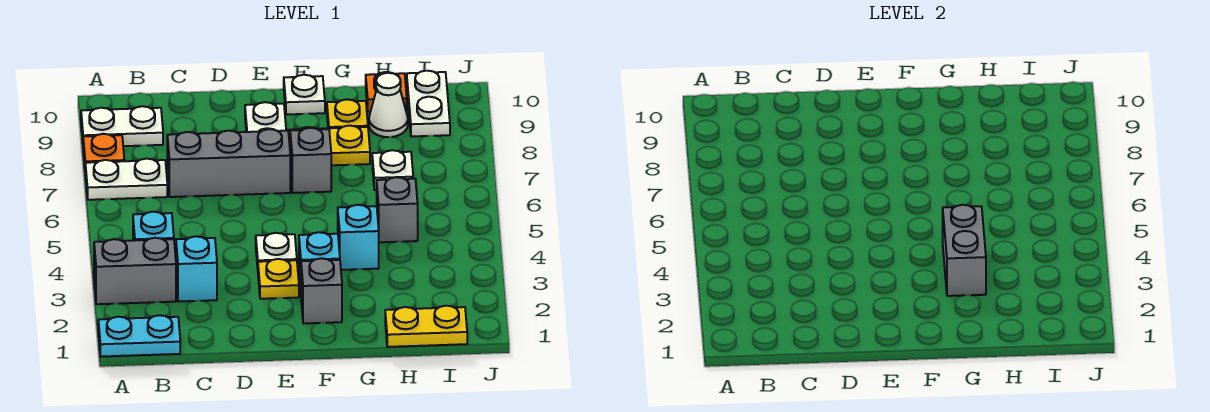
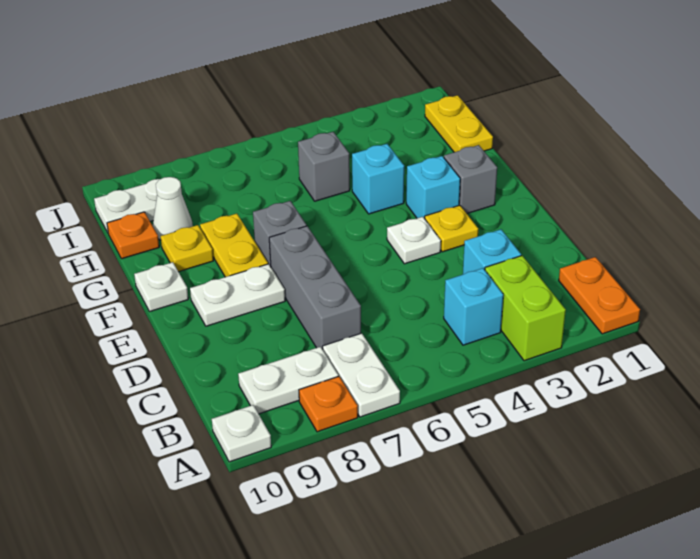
cyan 1x2 plate [98,315,180,357] -> orange 1x2 plate [559,257,640,334]
grey 1x2 brick [94,238,176,304] -> lime 1x2 brick [485,256,566,361]
white 1x2 plate [81,106,163,146] -> white 1x2 plate turned to [238,347,338,414]
grey 1x2 brick [943,205,986,296] -> none
white 1x1 plate [372,150,413,190] -> white 1x1 plate moved to [212,405,271,462]

